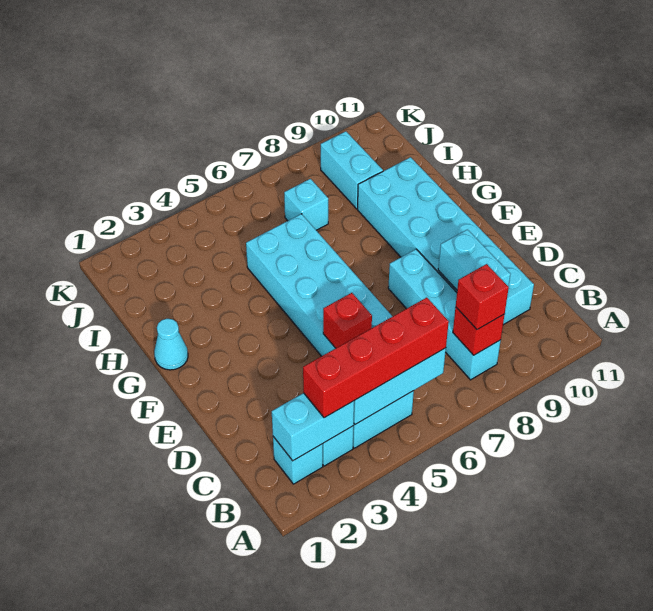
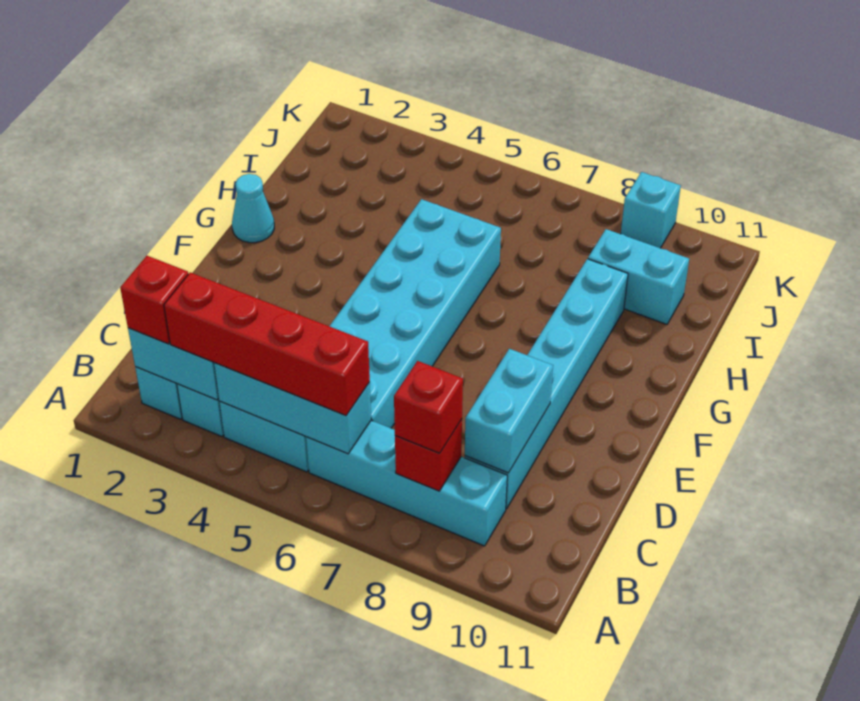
cyan 1x4 brick [388,249,501,380] -> cyan 1x4 brick turned to [306,420,507,546]
cyan 2x6 brick [358,157,534,325] -> cyan 1x6 brick [465,259,628,509]
red 1x1 brick [323,293,372,348] -> red 1x1 brick moved to [120,256,188,344]
cyan 1x1 brick [284,179,328,230] -> cyan 1x1 brick moved to [621,172,681,248]
cyan 1x2 brick [321,131,383,209] -> cyan 1x2 brick turned to [588,229,689,324]

